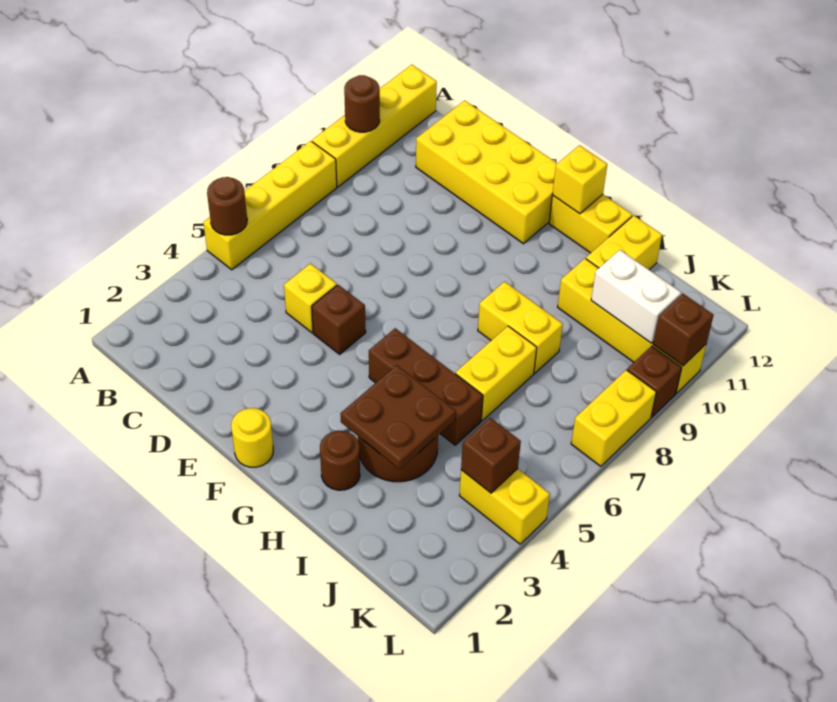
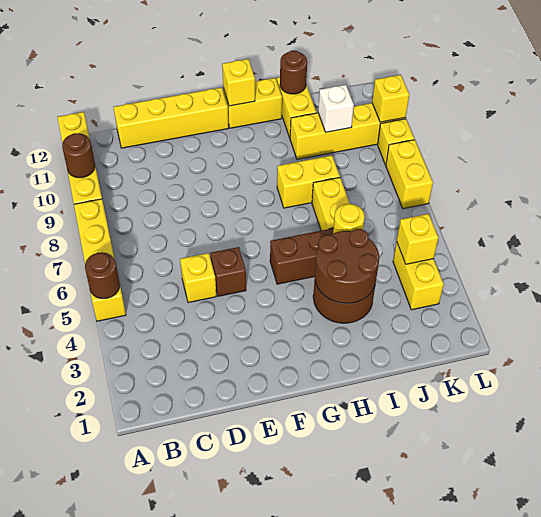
yellow 2x4 brick [416,100,557,244] -> yellow 1x4 brick [114,87,229,148]
yellow 1x1 round brick [231,408,273,467] -> yellow 1x1 round brick moved to [333,204,365,233]
brown 1x1 round brick [320,431,360,490] -> brown 1x1 round brick moved to [280,51,307,94]
brown 2x2 plate [340,365,456,469] -> brown 2x2 round brick [315,229,379,303]
white 1x2 brick [591,250,681,343] -> white 1x1 brick [318,85,354,132]
yellow 1x2 brick [459,469,550,544] -> yellow 1x2 brick turned to [393,242,444,310]
brown 1x1 brick [461,418,521,493] -> yellow 1x1 brick [397,214,438,264]
brown 1x1 brick [627,346,682,417] -> yellow 1x1 brick [378,119,414,165]
brown 1x1 brick [653,294,714,366] -> yellow 1x1 brick [372,75,409,122]

